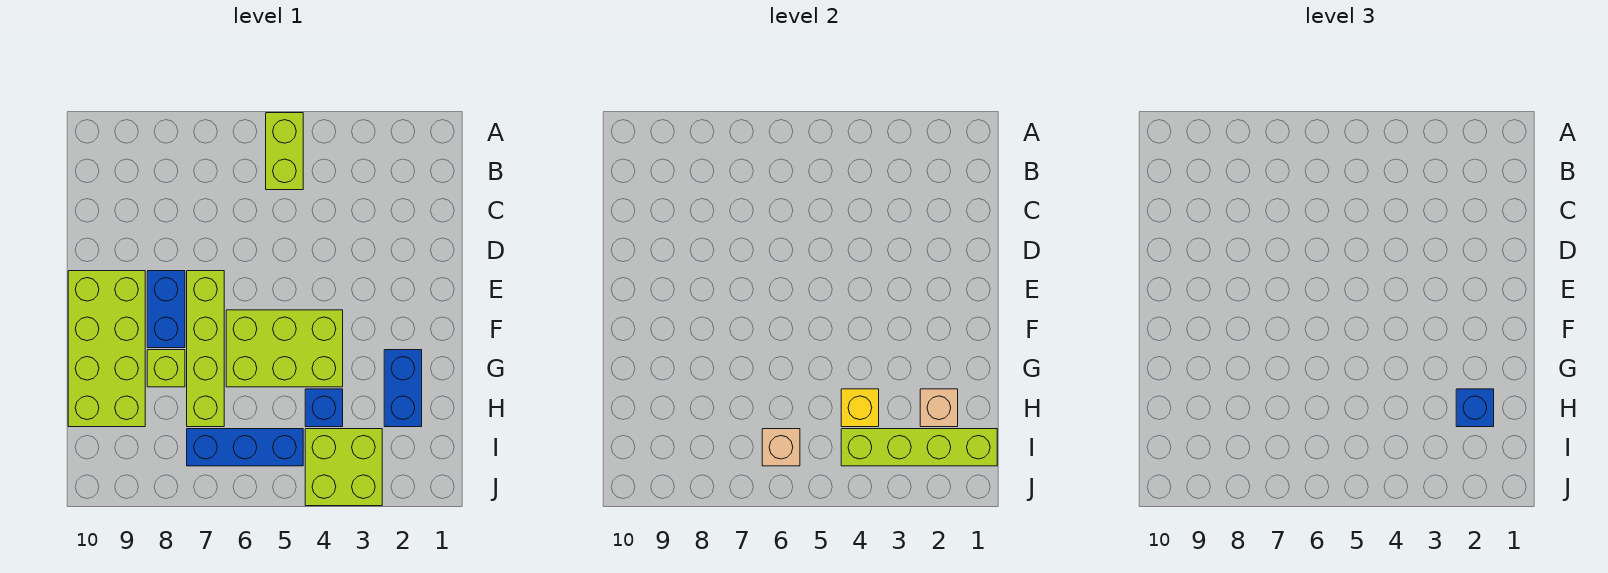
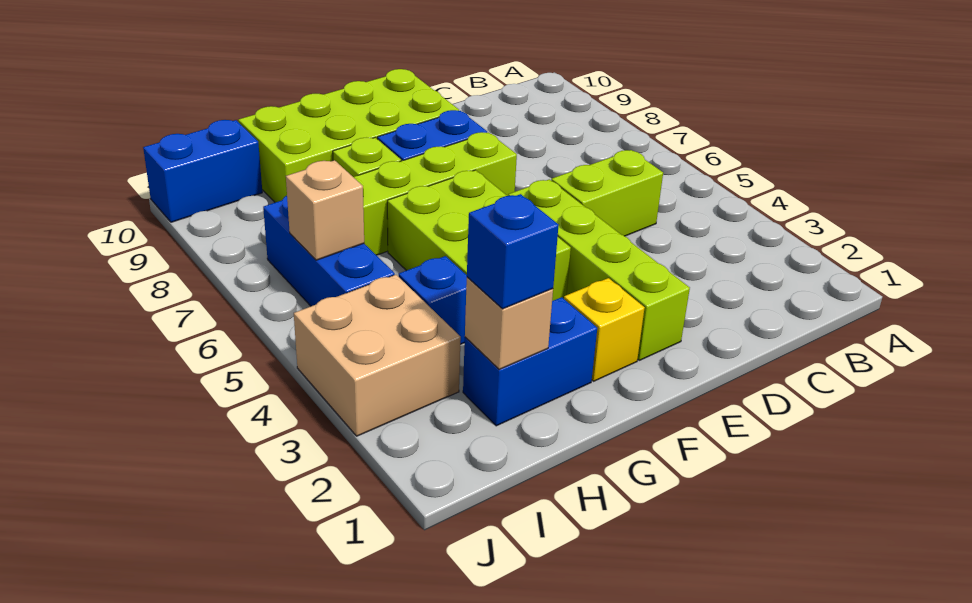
lime 1x2 brick [266,113,303,190] -> lime 1x2 brick moved to [551,150,663,236]
yellow 1x1 brick [841,389,879,427] -> yellow 1x1 brick moved to [564,278,645,381]
lime 1x4 brick [841,429,997,466] -> lime 1x4 brick moved to [508,179,690,360]
lime 2x2 brick [305,429,382,506] -> tan 2x2 brick [294,275,461,436]
none -> blue 1x2 brick [143,120,262,222]

